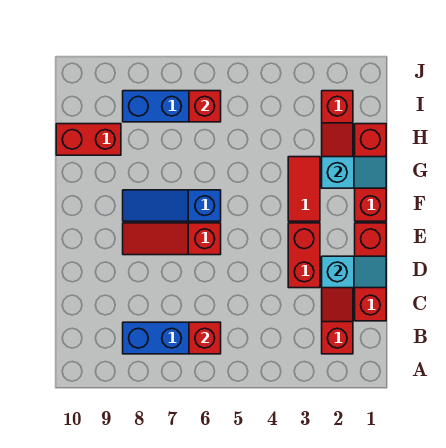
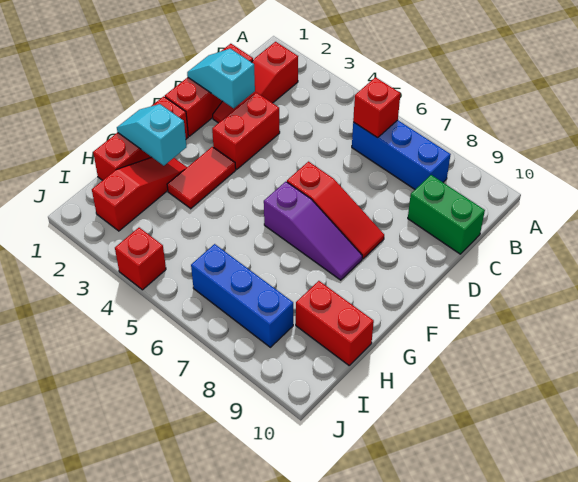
none -> green 1x2 brick [408,175,485,254]
blue 1x3 slope [123,190,221,221] -> purple 1x3 slope [264,182,362,280]
red 1x1 brick [189,91,221,122] -> red 1x1 brick moved to [115,228,166,290]

